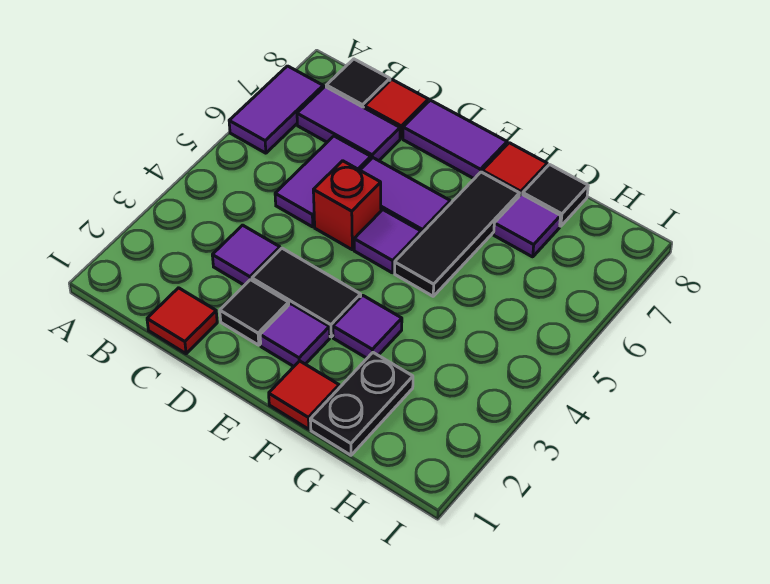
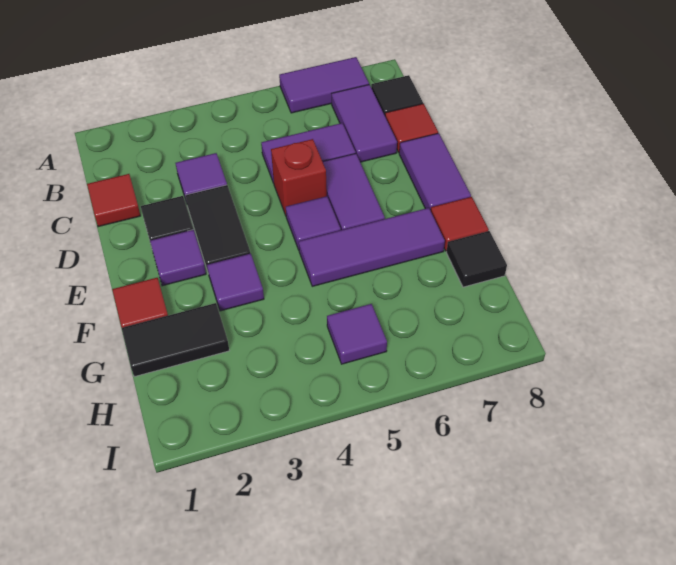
black 1x3 tile [395,172,519,296] -> purple 1x3 tile [299,208,445,286]
black 1x2 plate [310,353,413,455] -> black 1x2 tile [122,303,229,377]
purple 1x1 tile [494,194,561,257] -> purple 1x1 tile moved to [327,304,387,364]

